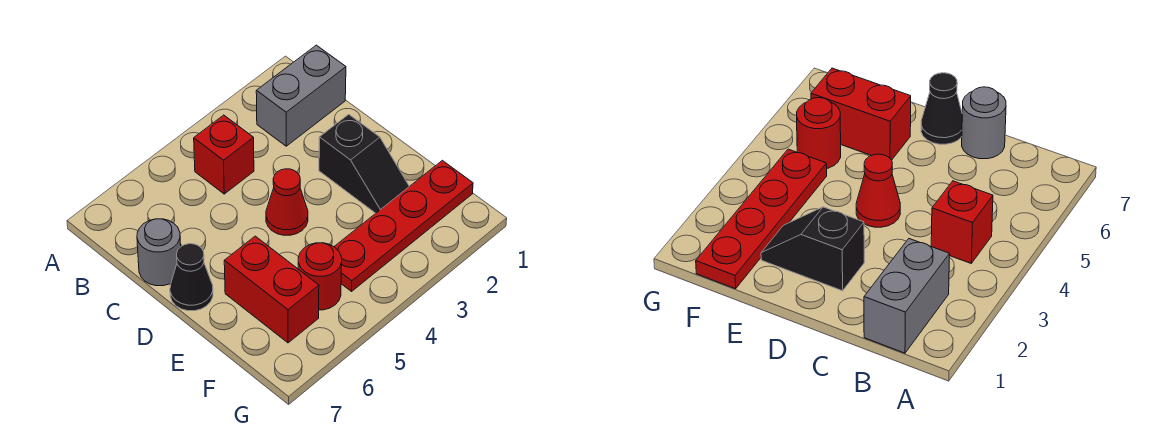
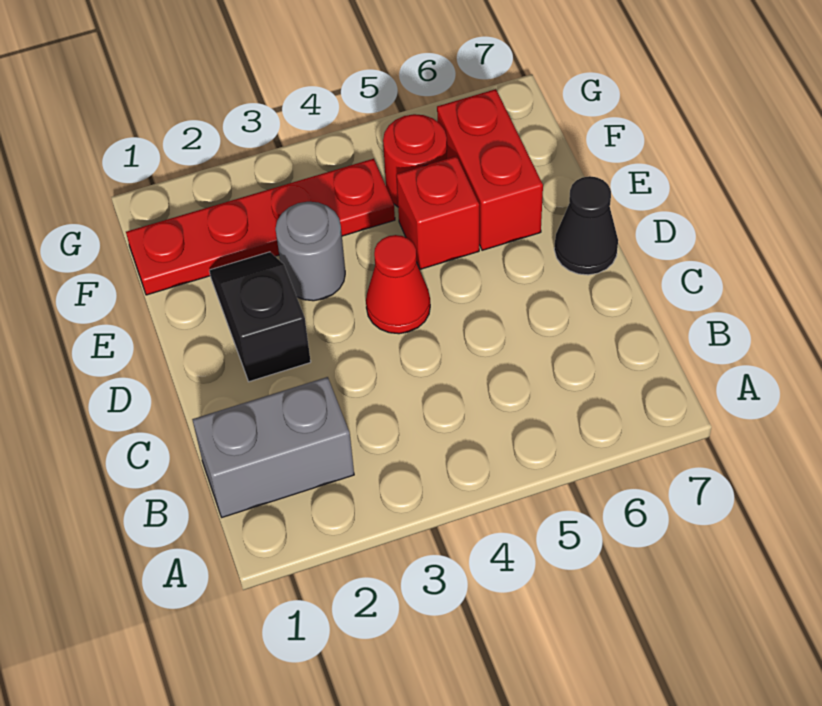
red 1x1 brick [194,115,254,194] -> red 1x1 brick moved to [396,156,479,269]
grey 1x1 round brick [137,219,181,286] -> grey 1x1 round brick moved to [276,202,345,301]

